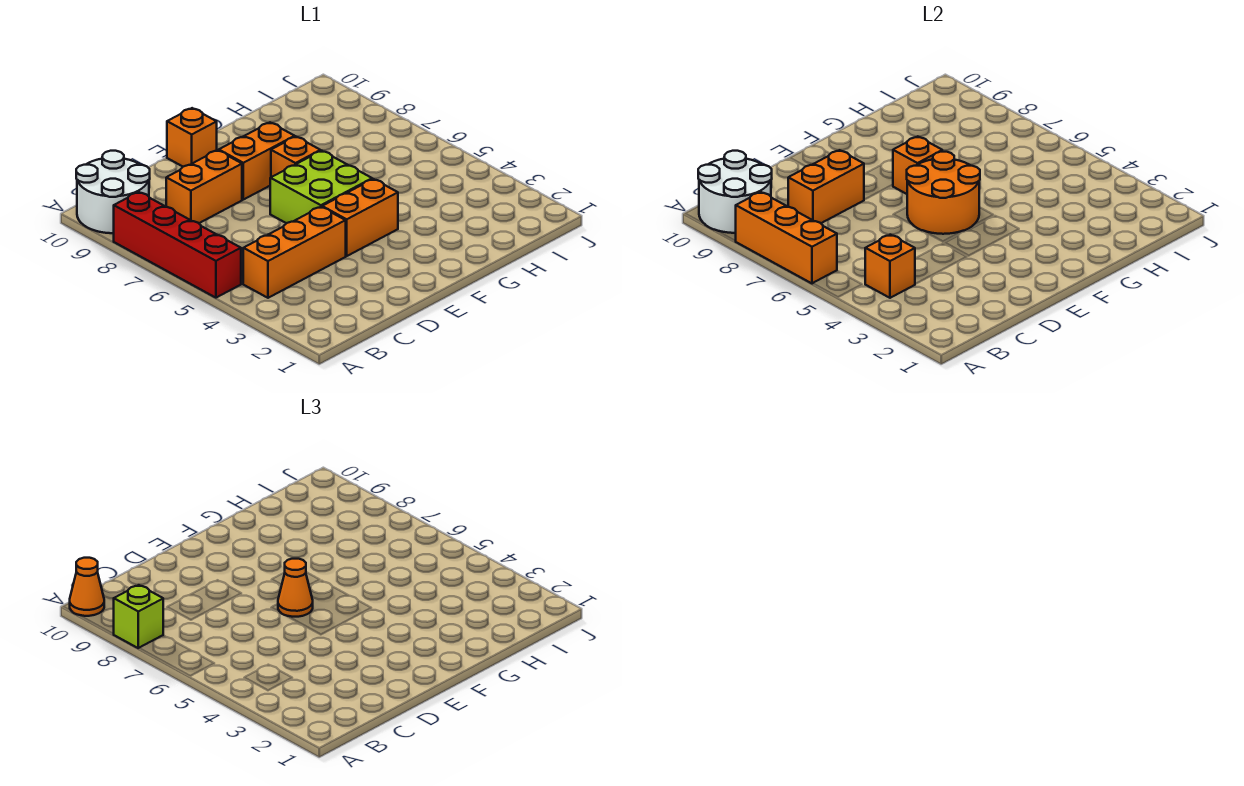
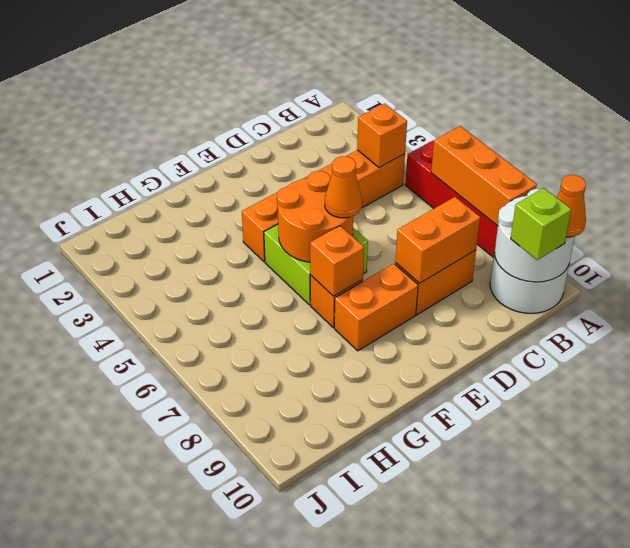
lime 1x1 brick [114,585,163,648] -> lime 1x1 brick moved to [511,188,571,260]
orange 1x1 brick [167,108,217,167] -> none

